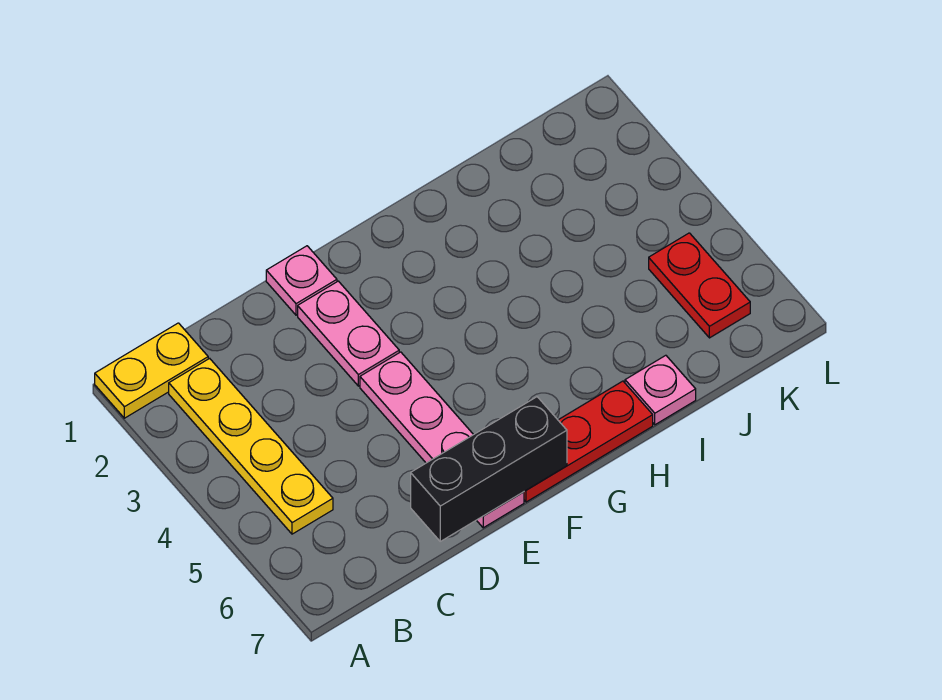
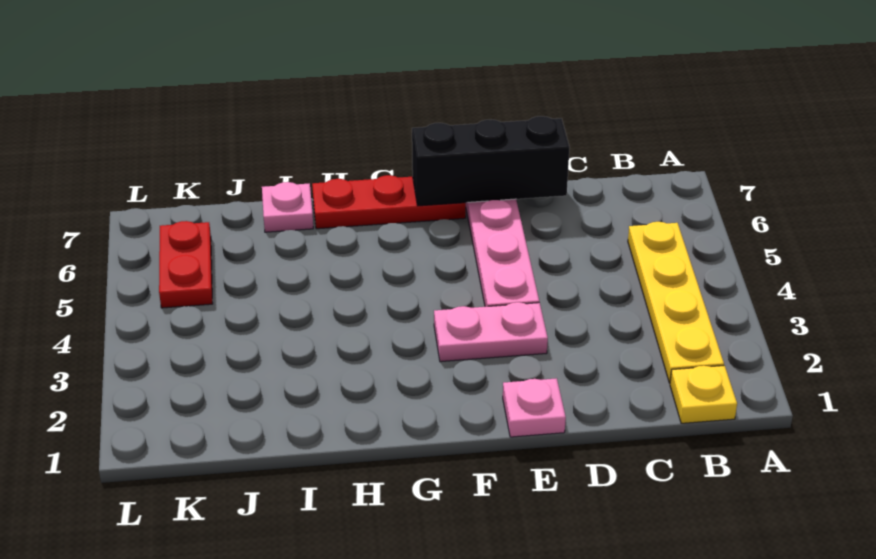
yellow 1x2 plate [95,323,208,418] -> yellow 1x1 plate [670,366,737,423]
pink 1x2 plate [298,281,399,386] -> pink 1x2 plate turned to [434,302,548,362]

